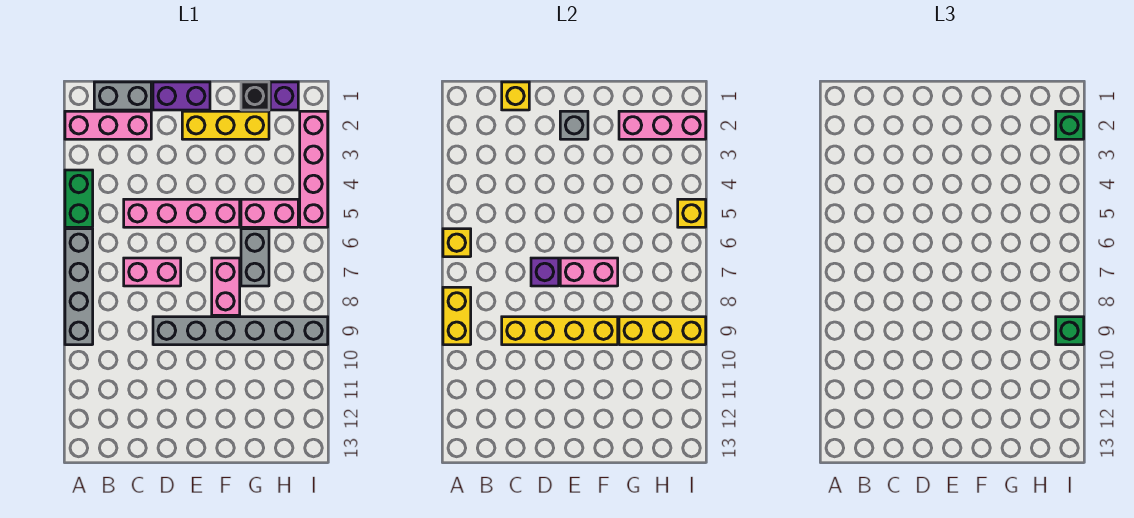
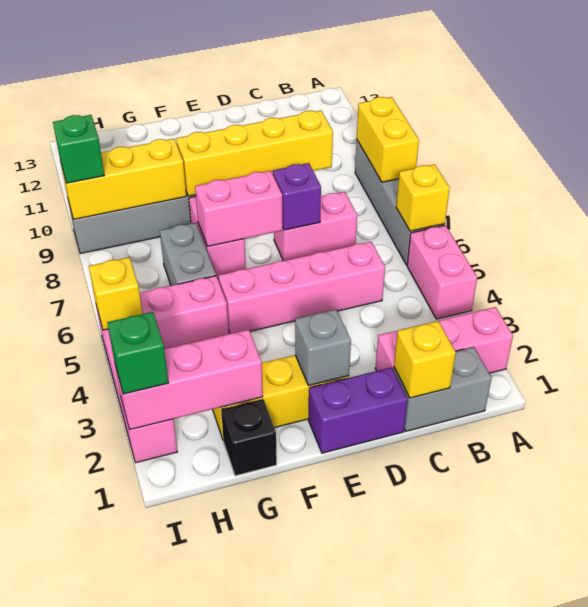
green 1x2 brick [65,170,93,227] -> pink 1x2 brick [407,225,477,319]
purple 1x1 brick [270,82,298,110] -> none

